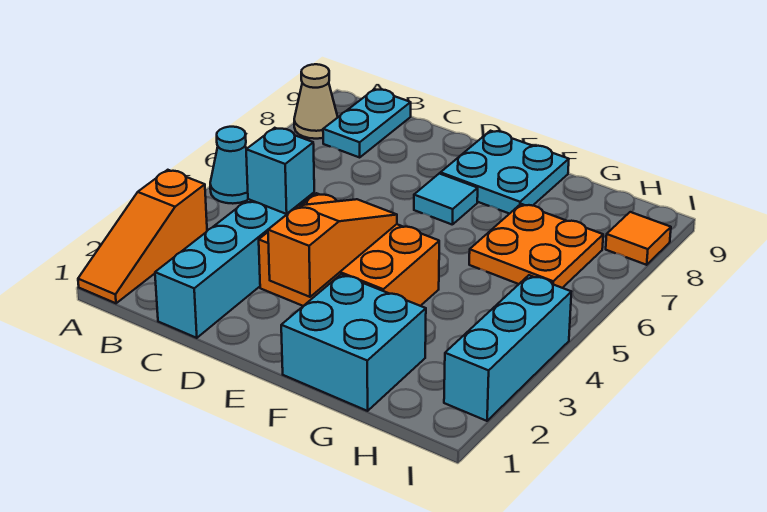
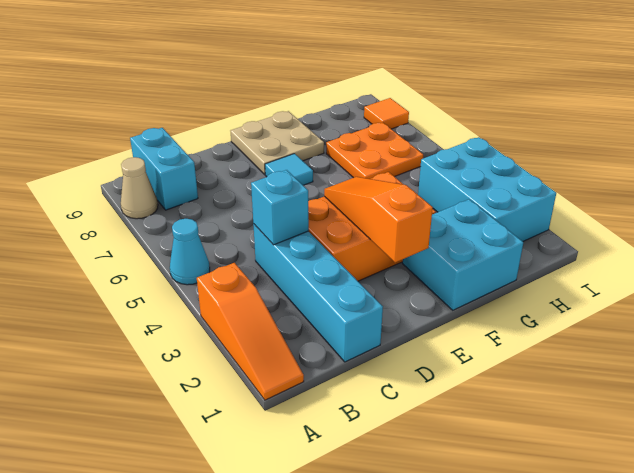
cyan 1x2 plate [323,89,411,157] -> cyan 1x2 brick [130,128,198,210]
cyan 2x2 plate [440,131,569,214] -> tan 2x2 plate [231,111,324,174]
cyan 1x3 brick [444,275,571,421] -> cyan 2x3 brick [418,137,556,241]

